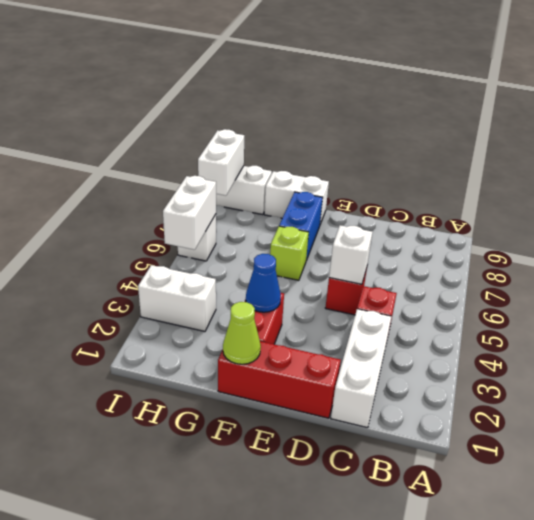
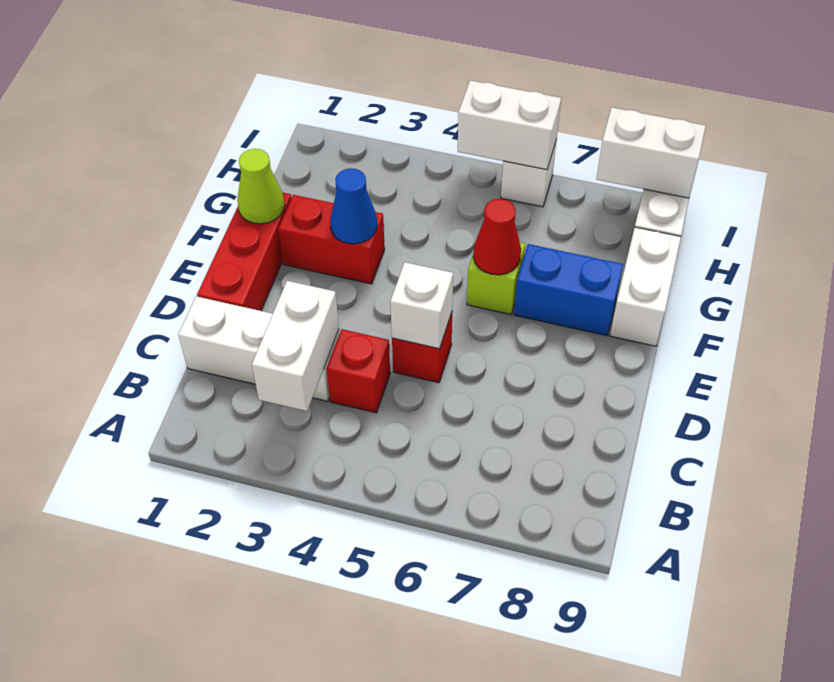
none -> red 1x1 cone [473,199,521,275]
white 1x2 brick [138,265,216,331] -> white 1x2 brick moved to [252,281,339,411]

